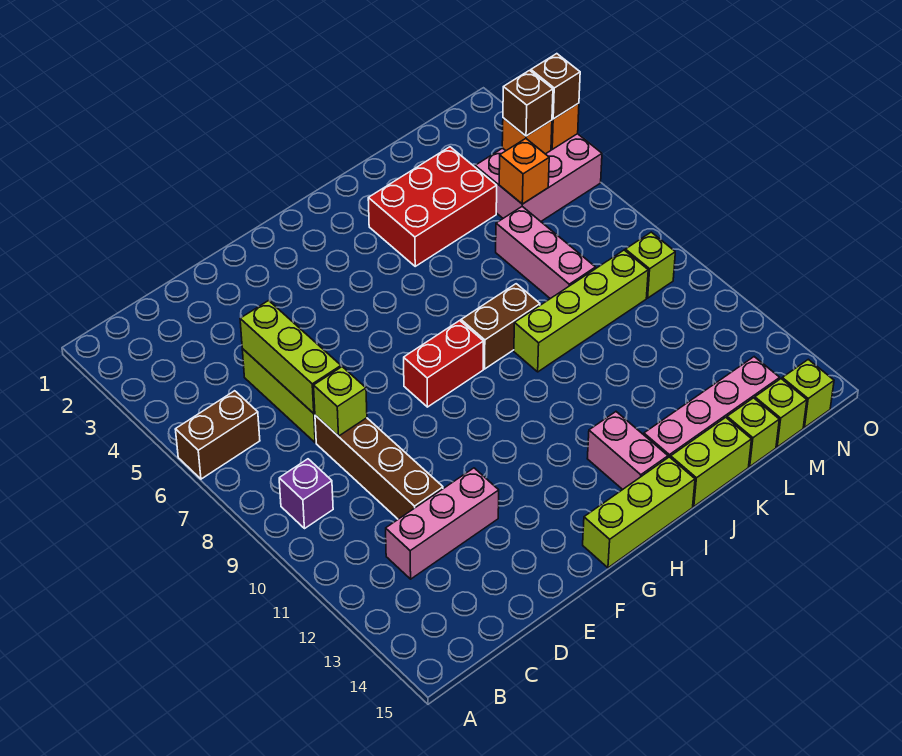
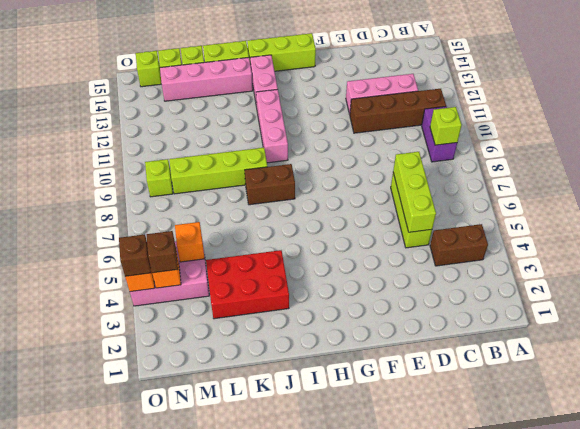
brown 1x2 brick [175,391,260,479] -> brown 1x2 brick moved to [430,224,488,266]
purple 1x1 brick [279,459,333,529] -> purple 1x2 brick [422,106,457,162]
brown 1x4 brick [315,415,443,519] -> brown 1x4 brick turned to [350,89,446,133]
lime 1x1 brick [314,367,367,436] -> lime 1x1 brick moved to [430,107,462,145]
red 1x2 brick [404,321,484,407] -> none
pink 1x3 brick [496,207,596,299] -> pink 1x3 brick moved to [256,89,288,163]

